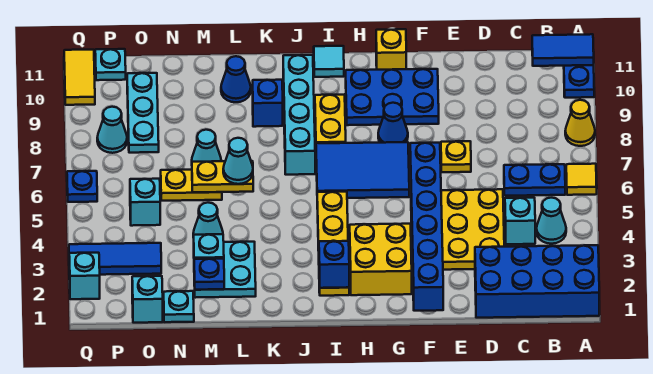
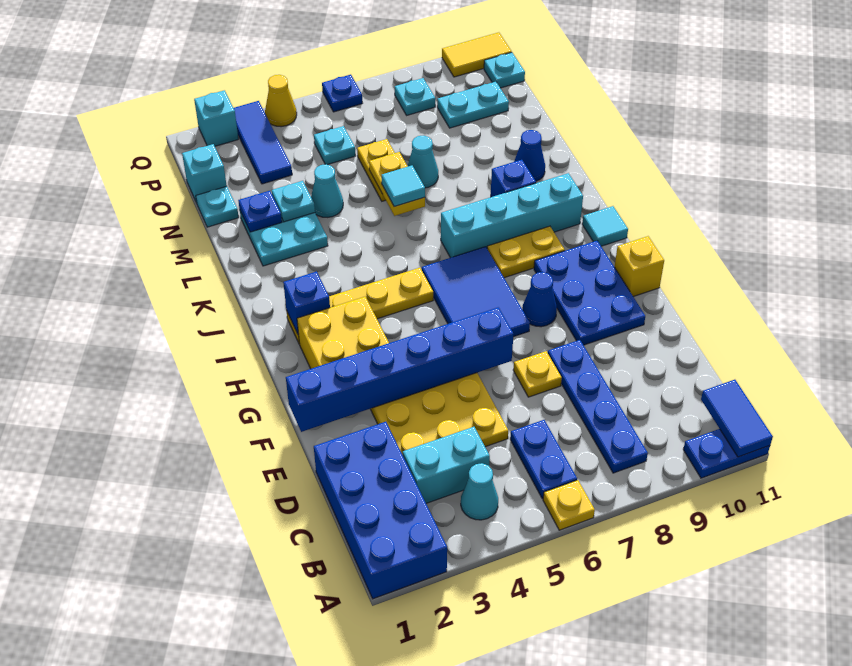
yellow 1x1 tile [566,164,597,195] -> yellow 1x1 plate [543,480,595,530]
yellow 1x1 cone [565,100,595,146] -> yellow 1x1 cone moved to [265,75,297,127]
none -> blue 1x4 plate [548,340,648,473]
cyan 1x1 brick [505,198,535,244] -> cyan 1x2 brick [403,427,490,503]
cyan 1x1 cone [223,138,253,184] -> cyan 1x1 tile [382,166,425,207]
cyan 1x1 brick [130,179,160,226] -> cyan 1x1 plate [314,126,355,165]
cyan 1x3 plate [127,73,159,153] -> cyan 1x2 plate [437,82,509,128]
cyan 1x1 cone [97,107,127,153] -> cyan 1x1 plate [395,78,435,115]

